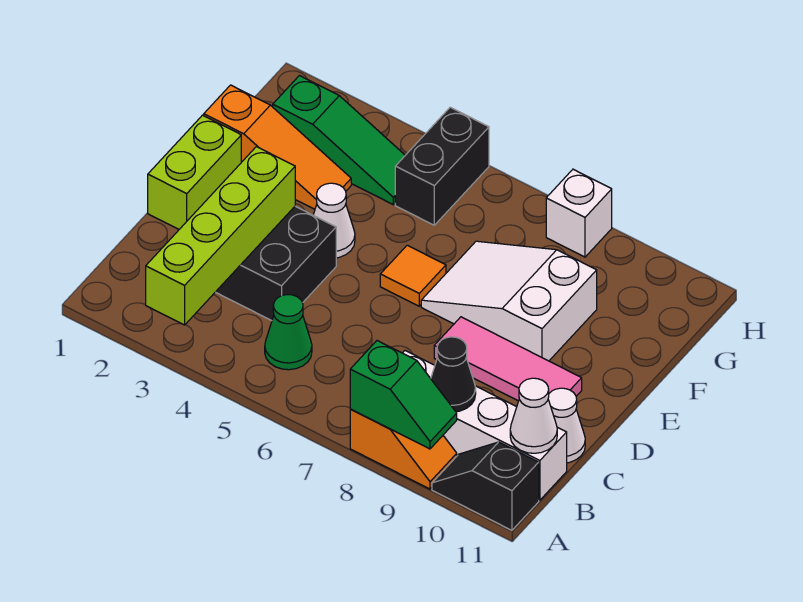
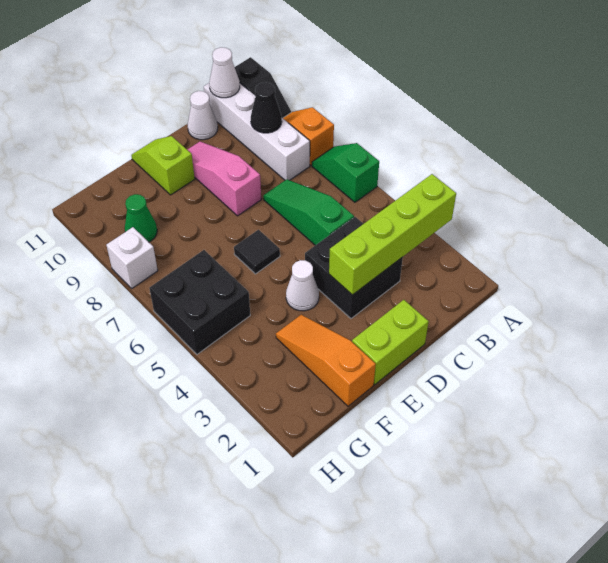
green 1x2 slope [350,341,457,449] -> green 1x2 slope moved to [312,143,379,202]
green 1x1 cone [265,295,312,370] -> green 1x1 cone moved to [125,194,157,242]
pink 1x3 tile [434,317,582,401] -> pink 1x3 slope [187,141,261,216]
orange 1x1 tile [380,245,446,306] -> black 1x1 tile [234,230,280,274]
white 2x3 slope [421,241,597,361] -> none
none -> lime 1x2 slope [131,136,195,195]
green 1x3 slope [273,76,405,205] -> green 1x3 slope moved to [263,179,354,245]
black 1x2 brick [395,107,489,225] -> black 2x2 brick [149,250,250,354]

